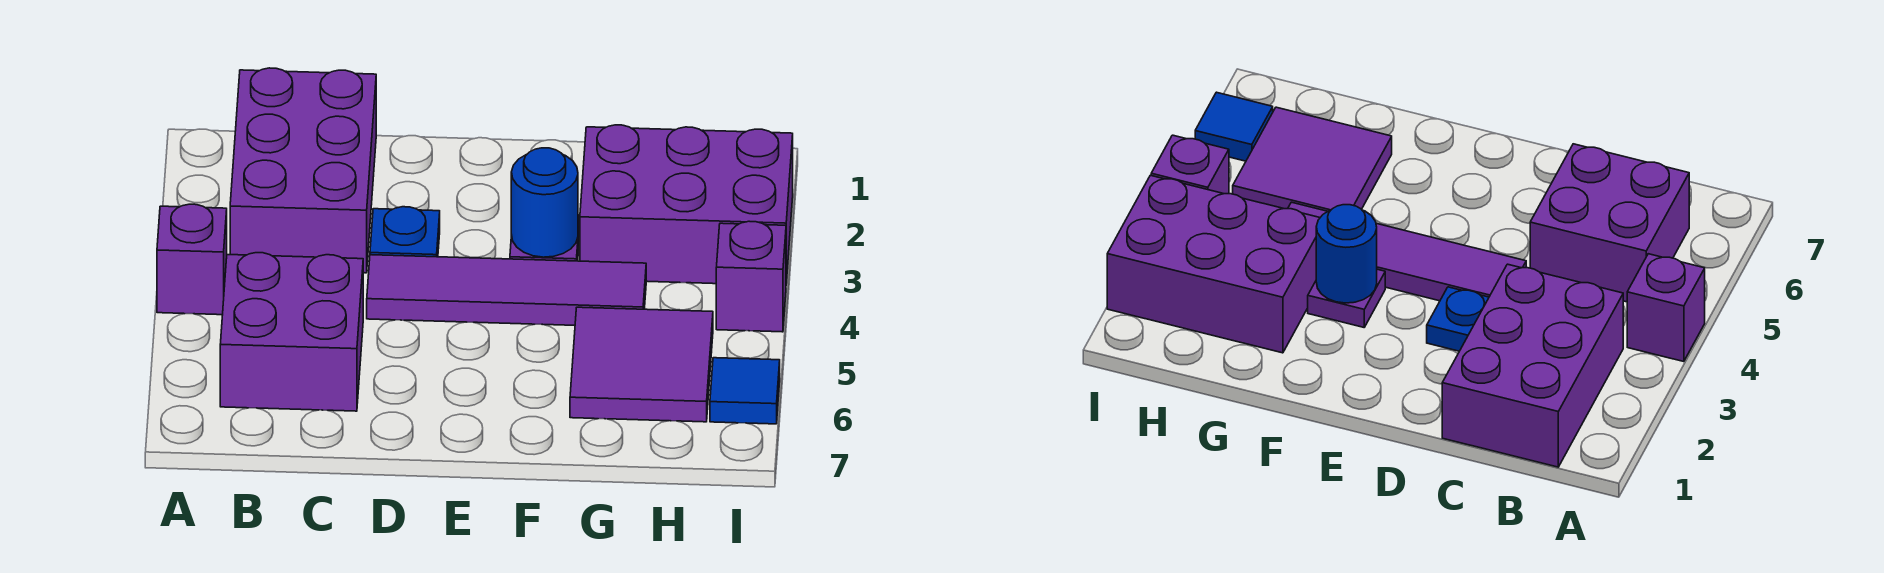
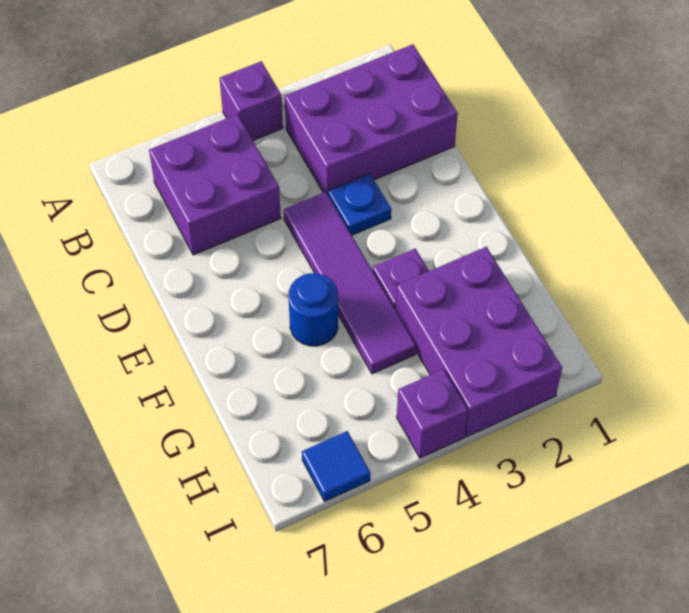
blue 1x1 round brick [511,148,578,257] -> blue 1x1 round brick moved to [289,273,338,346]
purple 2x2 tile [570,307,713,422] -> none

